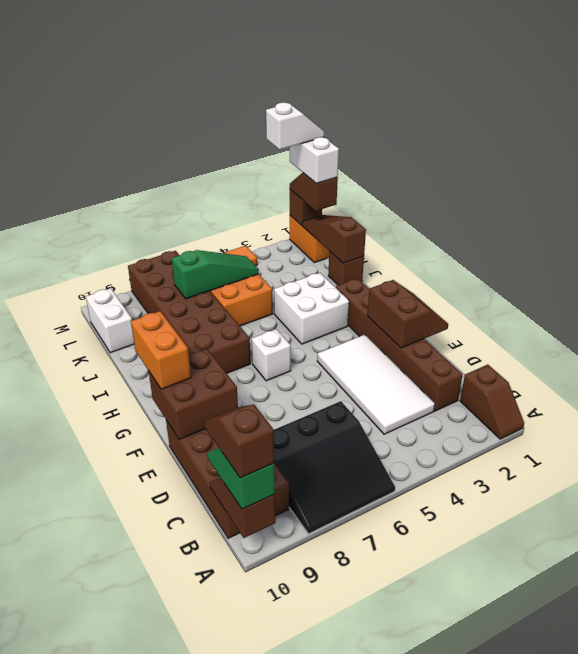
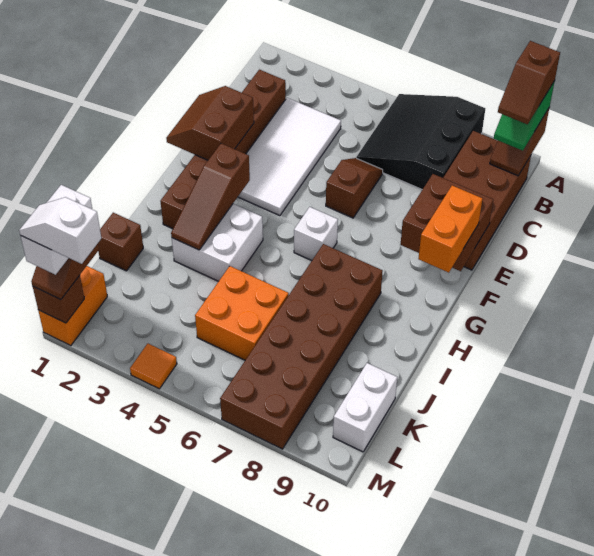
brown 1x2 slope [460,365,524,439] -> brown 1x2 slope moved to [326,158,383,218]
black 3x3 slope [274,401,395,534] -> black 3x3 slope turned to [356,94,485,190]
brown 1x3 slope [302,215,366,263] -> brown 1x3 slope moved to [171,143,250,250]
green 1x3 slope [172,250,259,299] -> none

